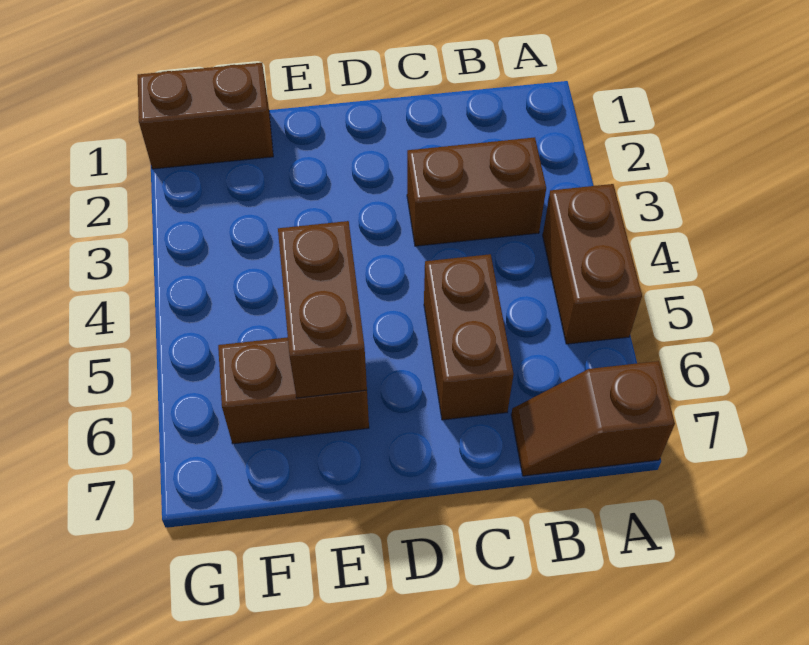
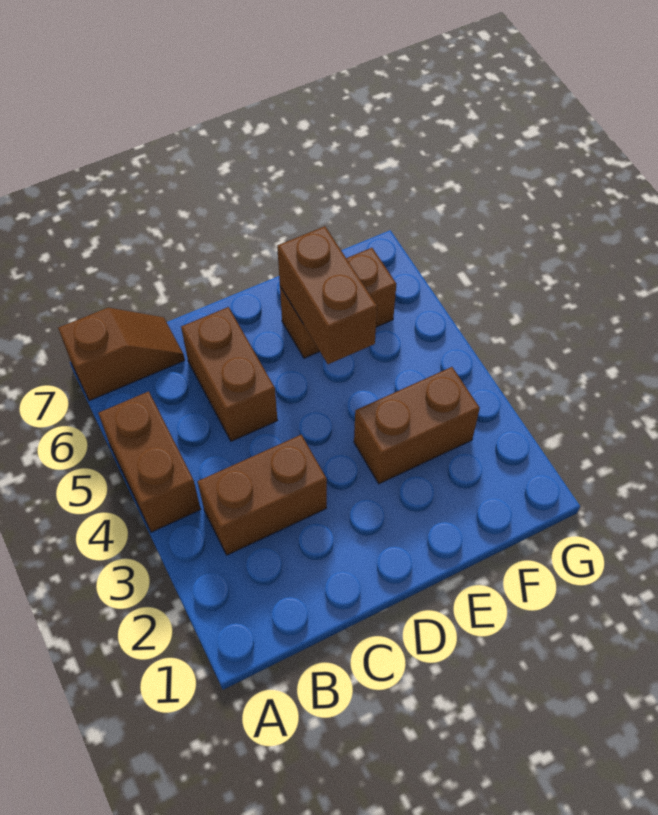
brown 1x2 brick [138,63,273,169] -> brown 1x2 brick moved to [354,367,480,484]

